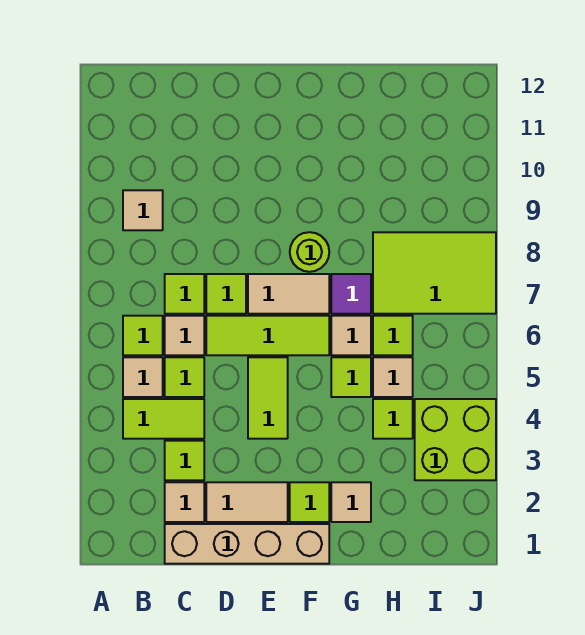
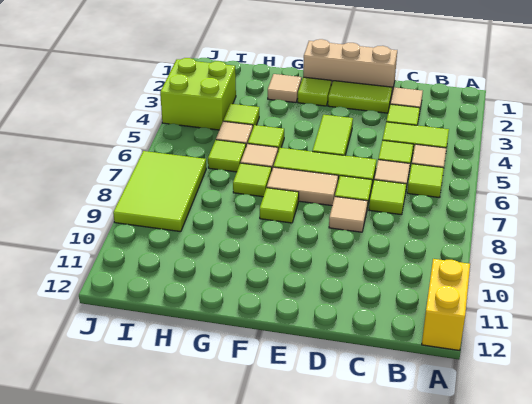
none -> yellow 1x2 brick [422,259,470,350]
tan 1x1 tile [123,190,163,230] -> tan 1x1 tile moved to [329,197,368,232]
tan 1x4 brick [165,524,329,564] -> tan 1x3 brick [303,39,397,96]
tan 1x2 tile [206,482,288,522] -> lime 1x2 tile [328,81,392,113]
lime 1x1 round brick [290,232,329,272] -> lime 1x1 tile [260,188,299,223]
purple 1x1 tile [331,274,371,314] -> lime 1x1 tile [233,163,272,197]
lime 2x3 tile [373,232,496,314] -> lime 2x3 tile turned to [113,151,206,232]

